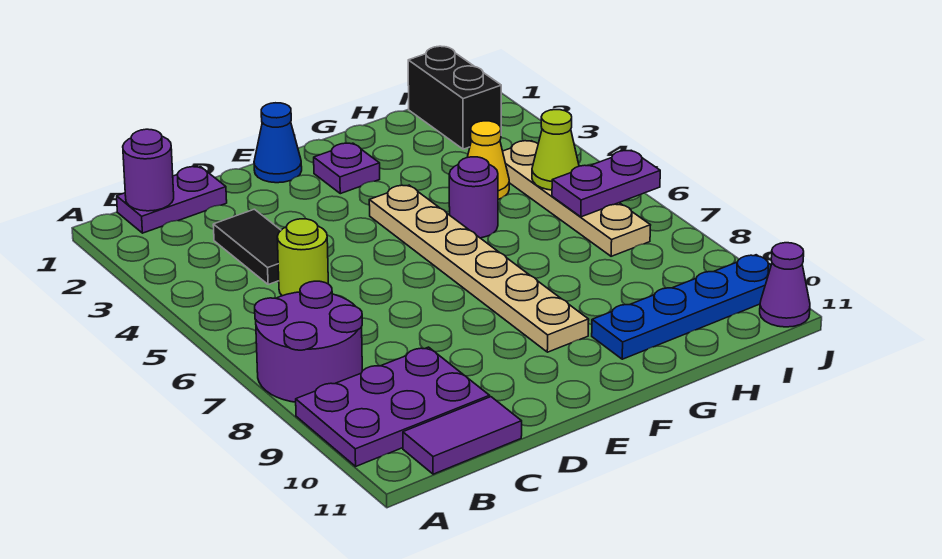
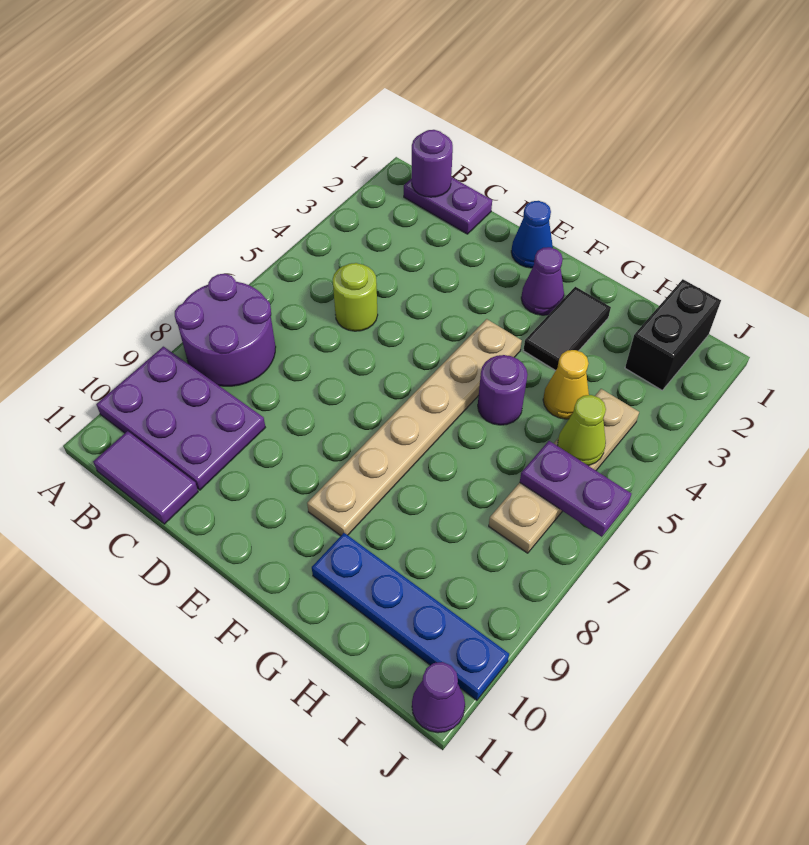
black 1x2 tile [213,209,281,285] -> black 1x2 tile moved to [523,287,611,371]
purple 1x1 plate [314,143,380,194] -> purple 1x1 cone [521,247,564,315]

